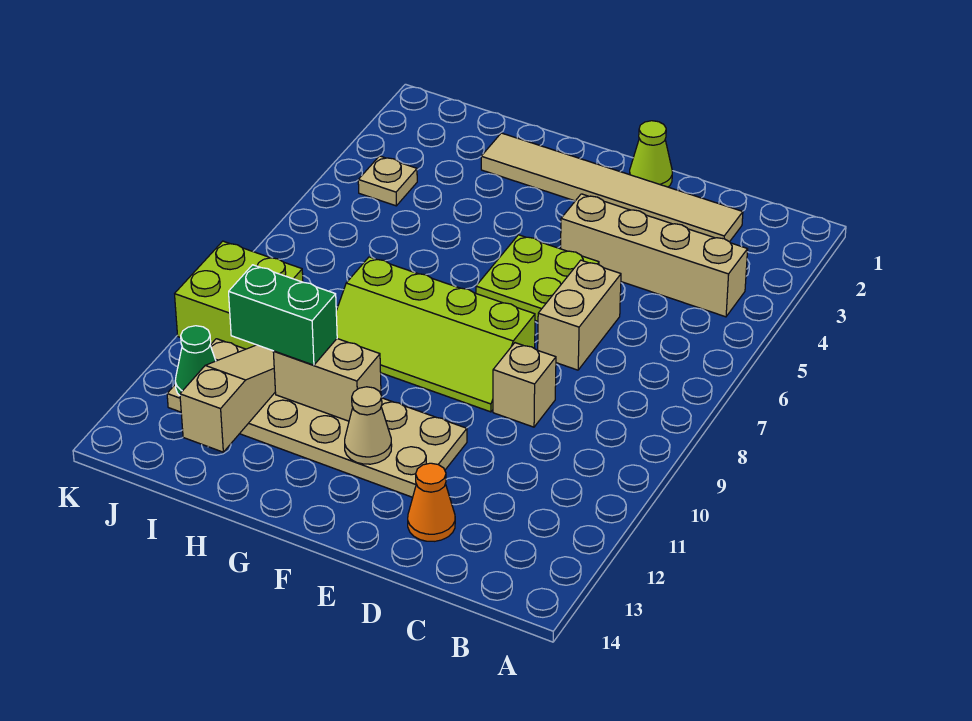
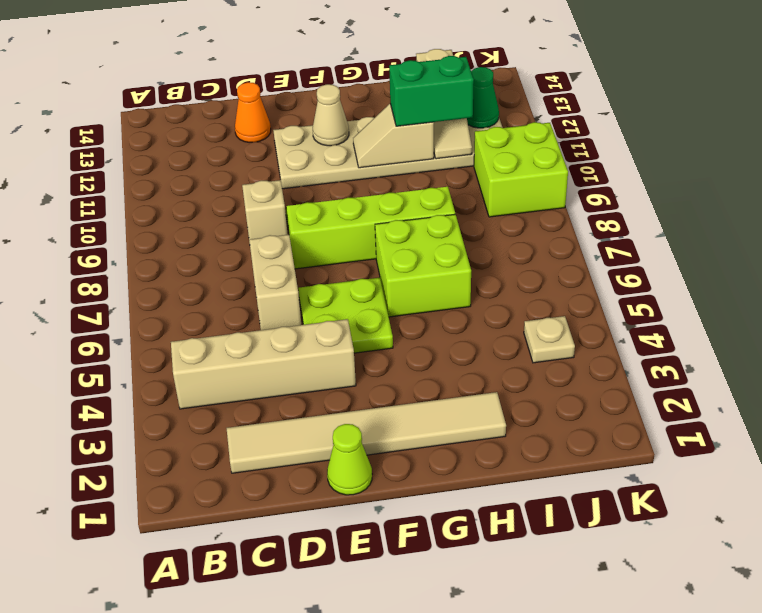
none -> lime 2x2 brick [375,214,471,317]
tan 1x2 brick [273,339,381,421] -> tan 1x2 slope [353,104,434,168]

